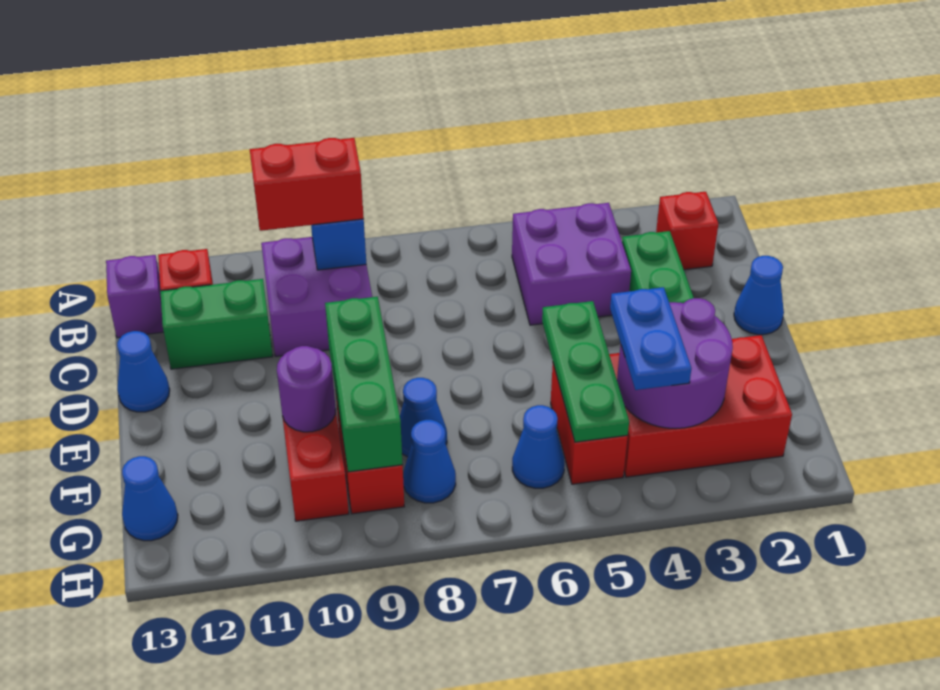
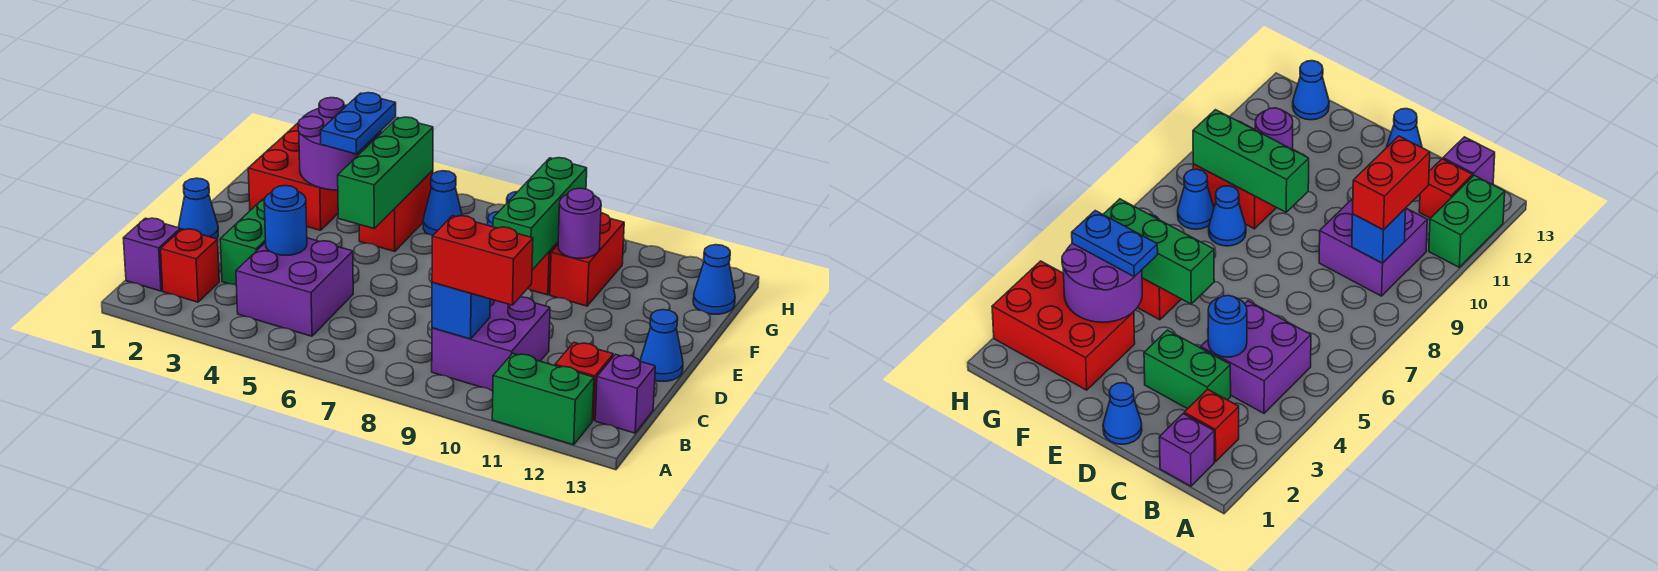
none -> purple 1x1 brick [123,218,180,291]
none -> blue 1x1 round brick [264,186,307,255]
green 1x2 brick [160,279,273,369] -> green 1x2 brick moved to [492,353,594,445]
green 1x3 plate [542,301,629,442] -> green 1x3 brick [338,117,433,229]
red 2x3 brick [609,335,792,477] -> red 2x3 brick turned to [248,123,338,230]

